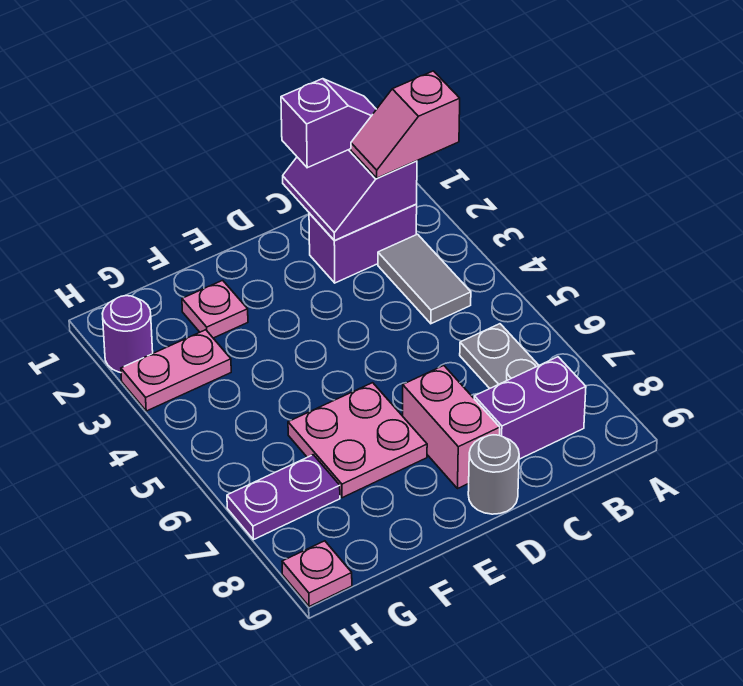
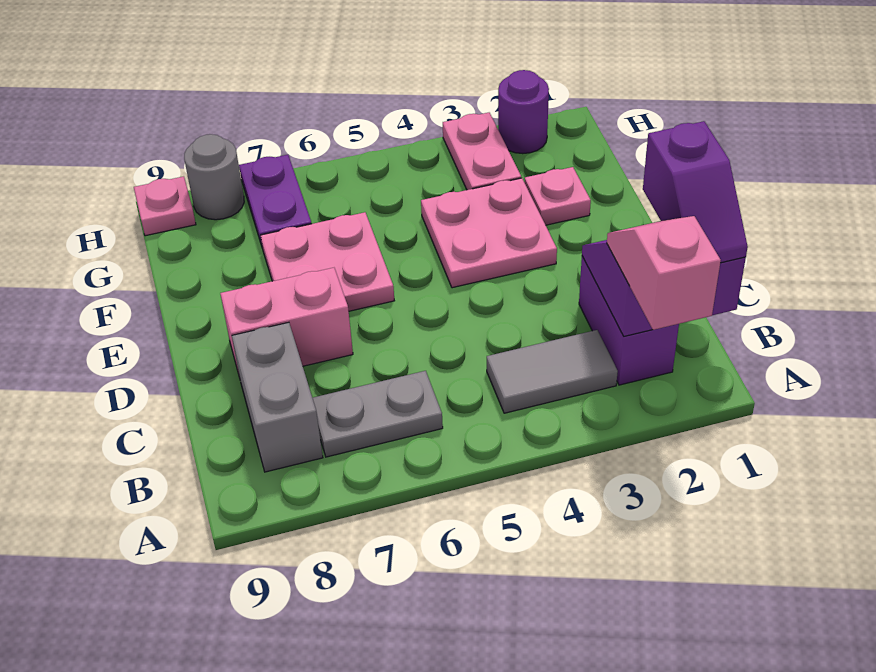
purple 1x2 brick [474,357,586,459] -> grey 1x2 brick [232,322,323,472]
grey 1x1 round brick [468,435,519,514] -> grey 1x1 round brick moved to [184,134,244,220]
none -> pink 2x2 plate [421,178,557,288]

